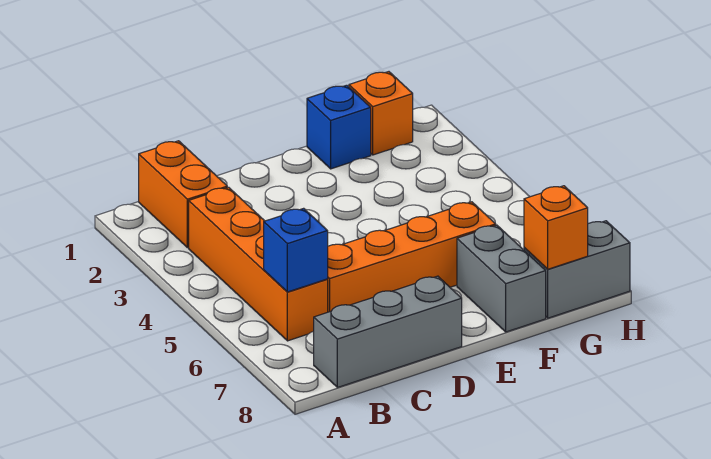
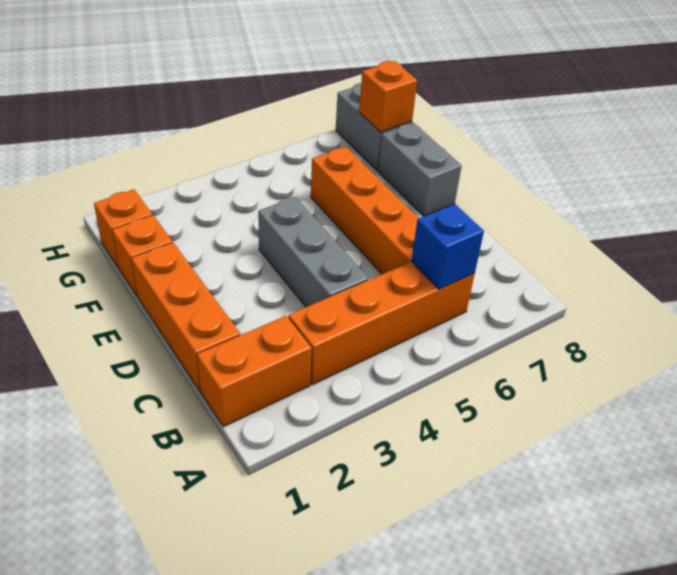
grey 1x3 brick [314,276,462,387] -> grey 1x3 brick moved to [258,197,369,307]
none -> orange 1x3 brick [132,243,240,391]
blue 1x1 brick [307,85,371,169] -> orange 1x1 brick [112,215,173,296]
grey 1x2 brick [457,225,546,332] -> grey 1x2 brick turned to [378,123,462,216]

